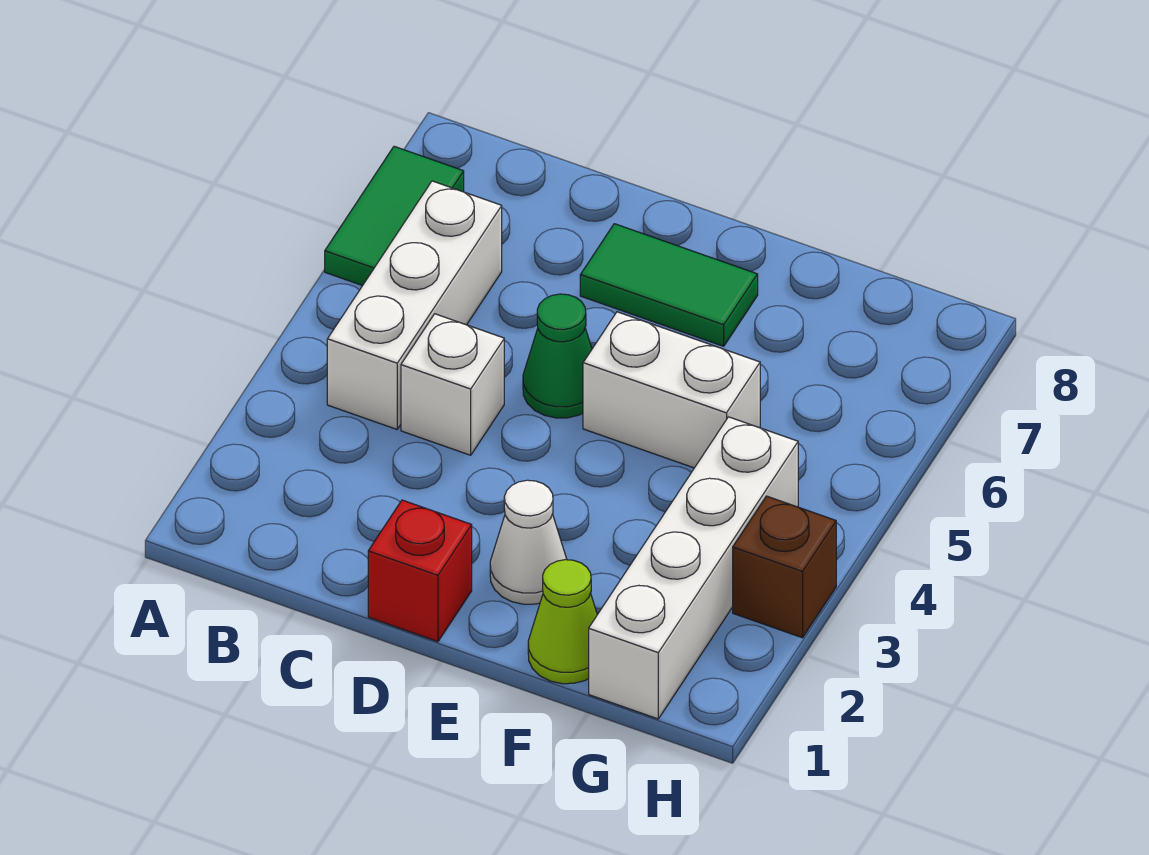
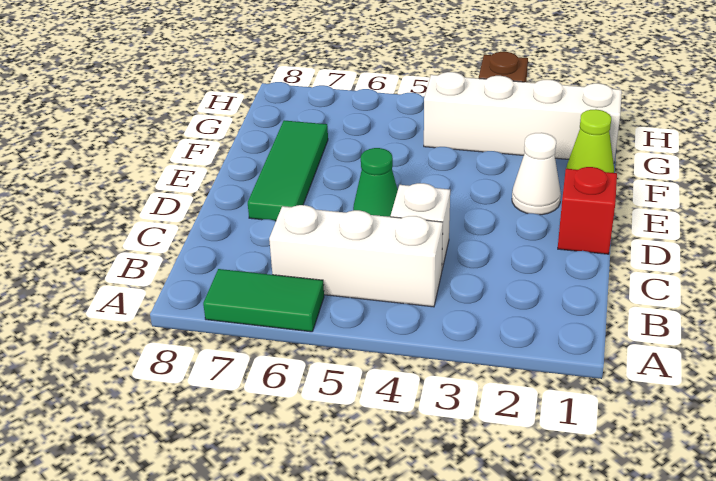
green 1x2 tile [580,224,758,346] -> green 1x3 tile [248,120,328,221]
white 1x2 brick [583,312,760,468] -> none

